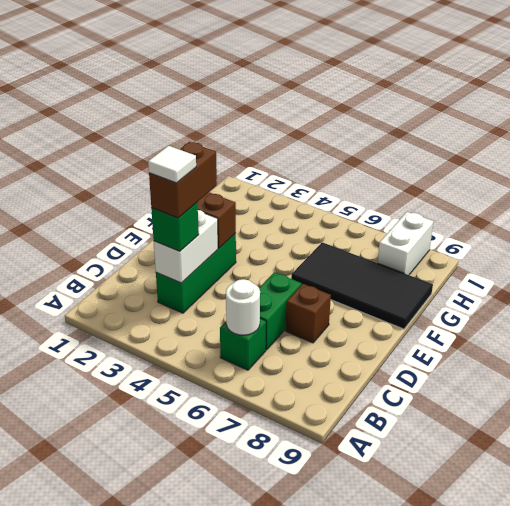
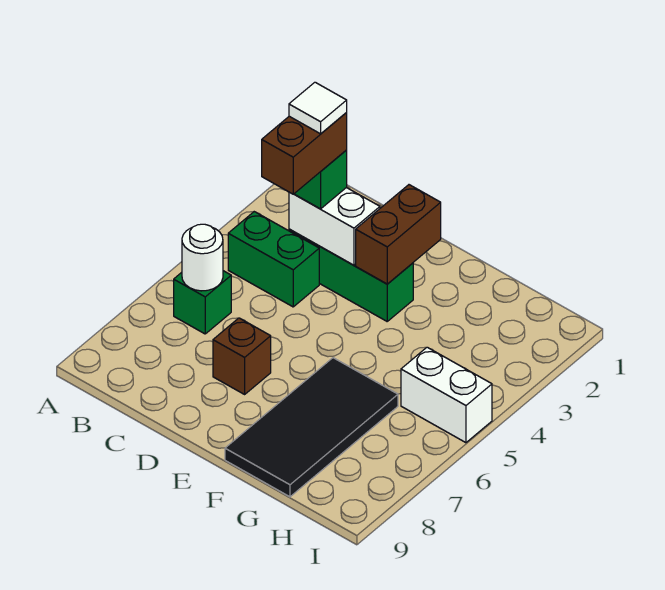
brown 1x2 brick [149,142,217,218] -> brown 1x2 brick turned to [262,113,347,194]
green 1x2 brick [259,272,302,350] -> green 1x2 brick moved to [228,212,319,307]
white 1x2 brick [378,212,434,275] -> white 1x2 brick moved to [401,347,492,443]

